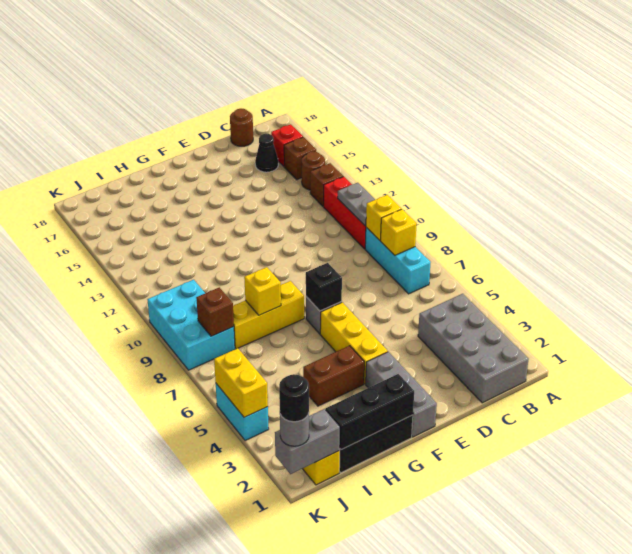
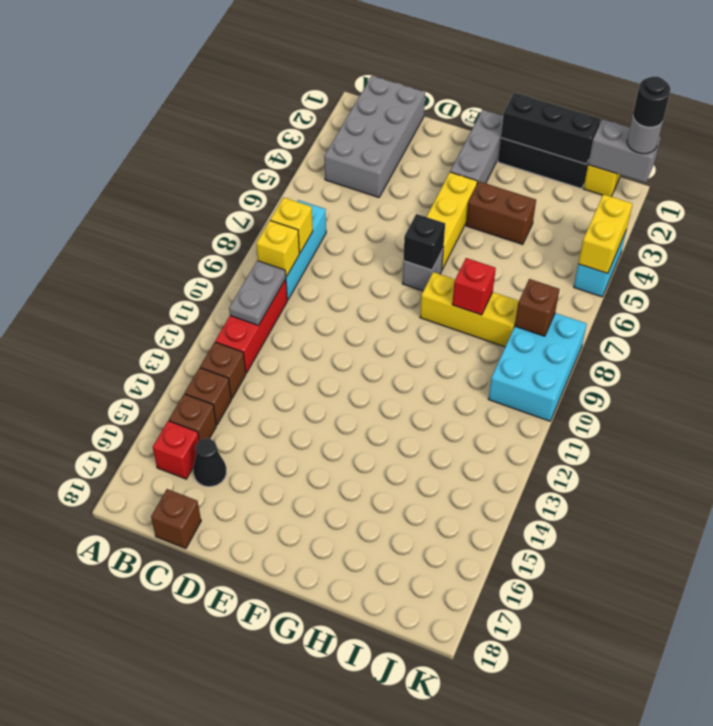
brown 1x1 round brick [302,151,325,190] -> brown 1x1 brick [185,368,231,425]
brown 1x1 round brick [230,109,253,146] -> brown 1x1 brick [151,489,201,549]
yellow 1x1 brick [244,267,281,315] -> red 1x1 brick [452,258,496,315]

